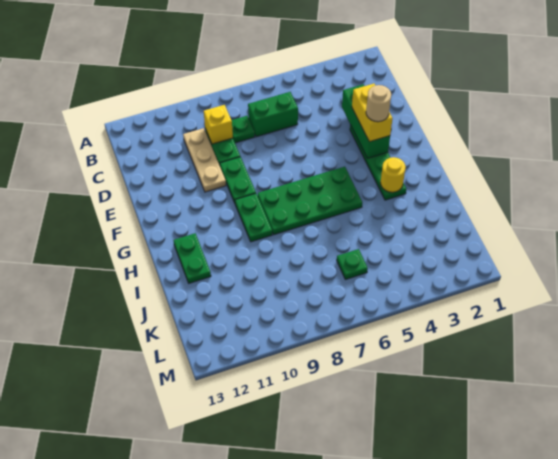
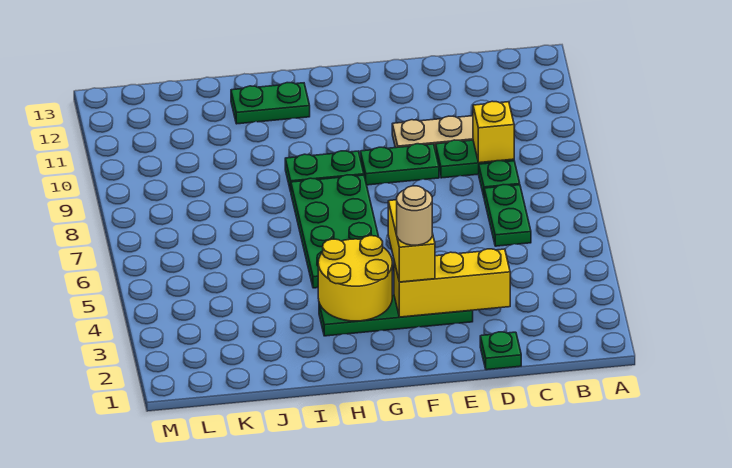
green 1x2 brick [248,92,298,137] -> green 1x2 plate [484,185,531,246]
green 1x3 brick [342,84,390,158] -> yellow 1x3 brick [394,249,510,317]
yellow 1x2 brick [352,84,393,142] -> yellow 1x2 brick turned to [388,200,435,282]
yellow 1x1 round brick [381,157,406,192] -> yellow 2x2 round brick [318,236,392,321]
green 1x1 plate [337,249,368,280] -> green 1x1 plate moved to [480,332,521,370]

